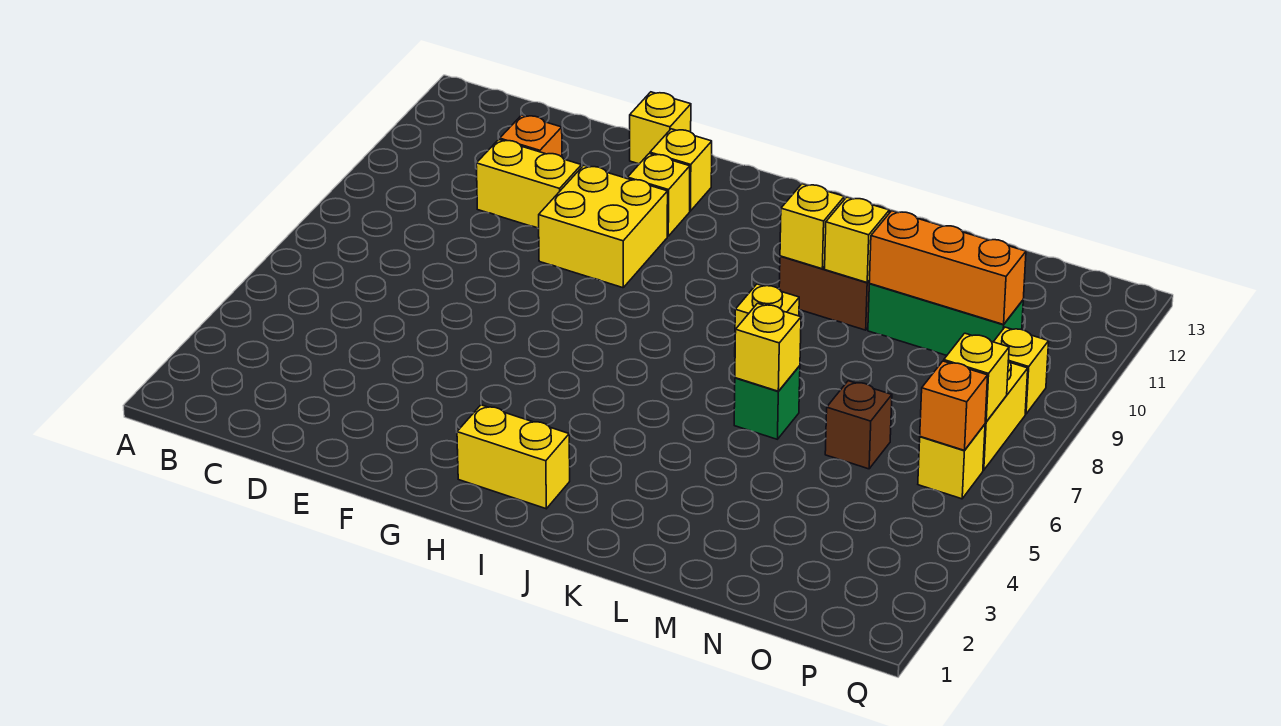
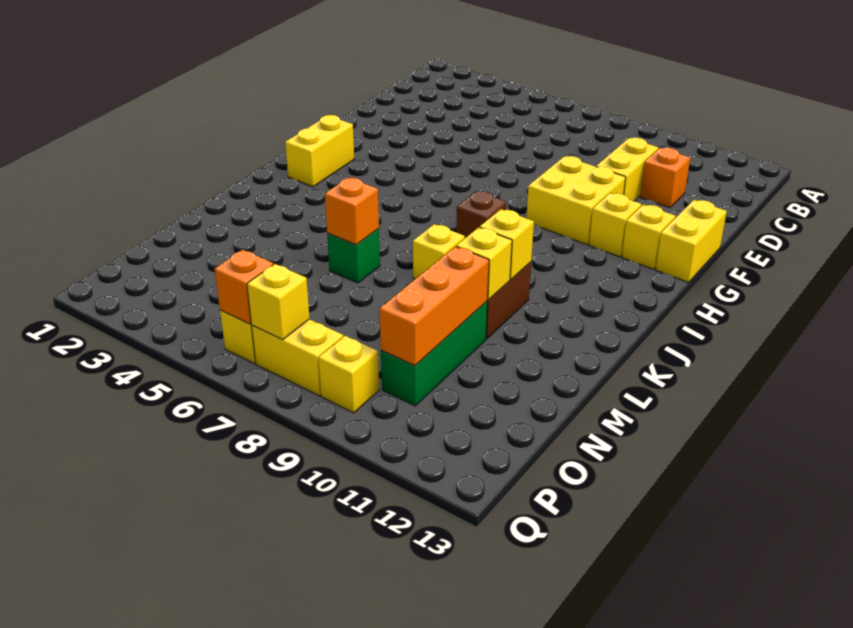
yellow 1x1 brick [630,92,691,164] -> yellow 1x2 brick [656,200,727,282]
yellow 1x1 brick [735,303,801,391] -> orange 1x1 brick [325,178,379,245]
brown 1x1 brick [825,381,892,469] -> brown 1x1 brick moved to [456,191,506,238]

